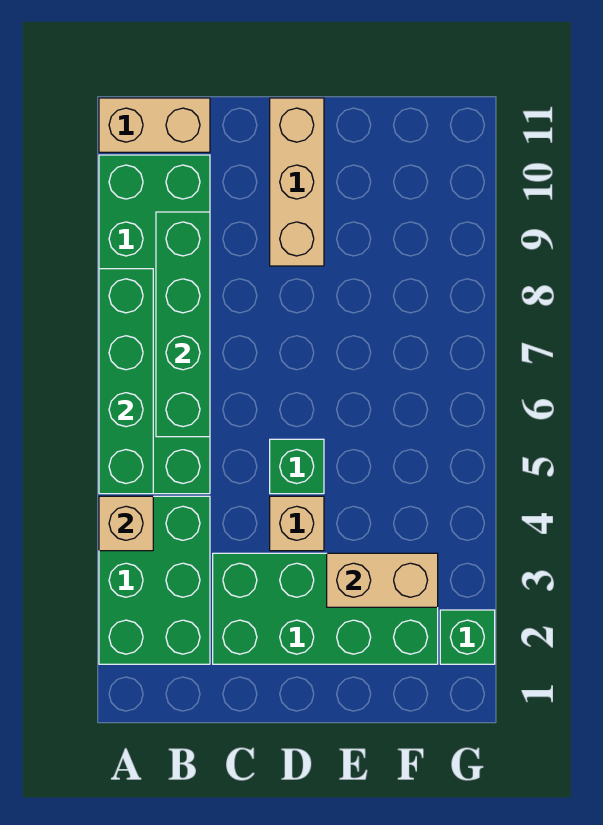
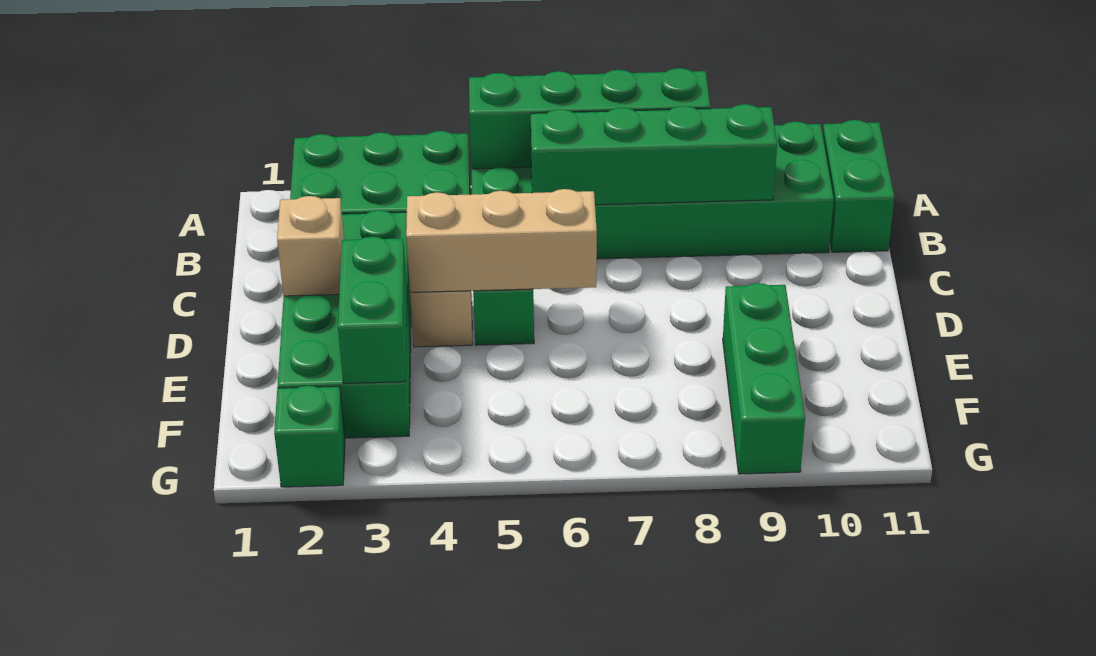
tan 1x1 brick [99,496,153,551] -> tan 1x1 brick moved to [277,196,344,296]
tan 1x2 brick [99,98,210,152] -> green 1x2 brick [823,120,894,252]
tan 1x3 brick [270,98,324,266] -> tan 1x3 brick moved to [406,189,597,292]
tan 1x2 brick [327,553,438,607] -> green 1x2 brick [338,237,407,383]
none -> green 1x3 brick [723,283,805,474]

